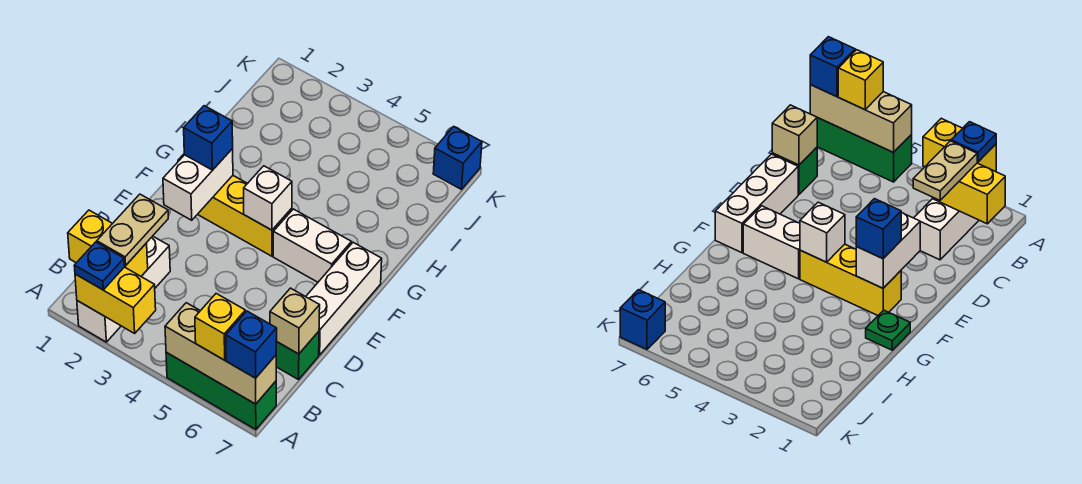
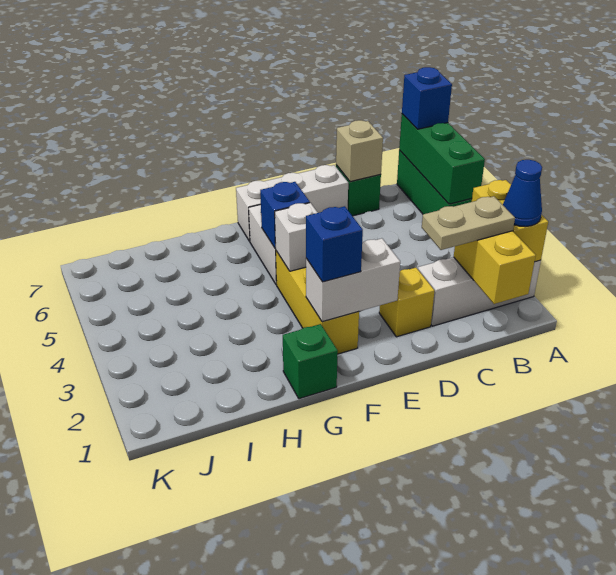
blue 1x1 plate [74,242,125,290] -> blue 1x1 cone [503,160,542,227]
tan 1x3 brick [165,303,276,404] -> green 1x3 brick [399,114,485,204]
yellow 1x1 brick [195,294,245,360] -> yellow 1x1 brick moved to [379,268,434,337]
green 1x1 plate [866,310,910,350] -> green 1x1 brick [283,324,338,399]
blue 1x1 brick [433,127,482,189] -> blue 1x1 brick moved to [260,182,310,248]

